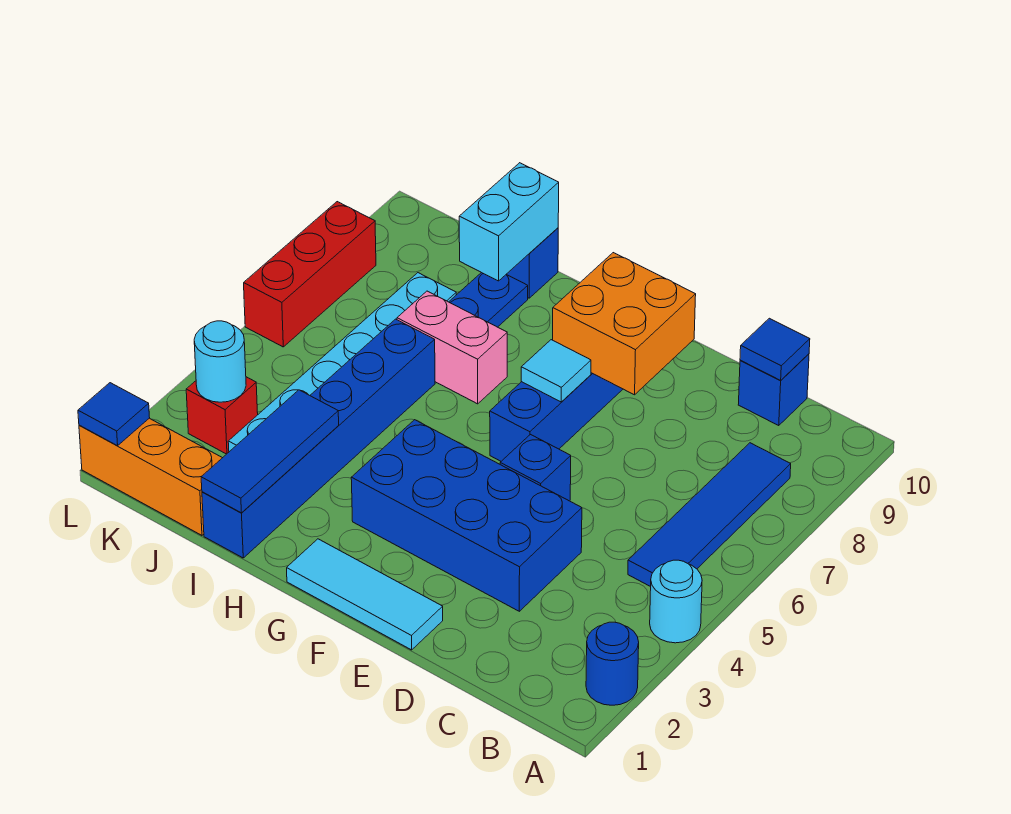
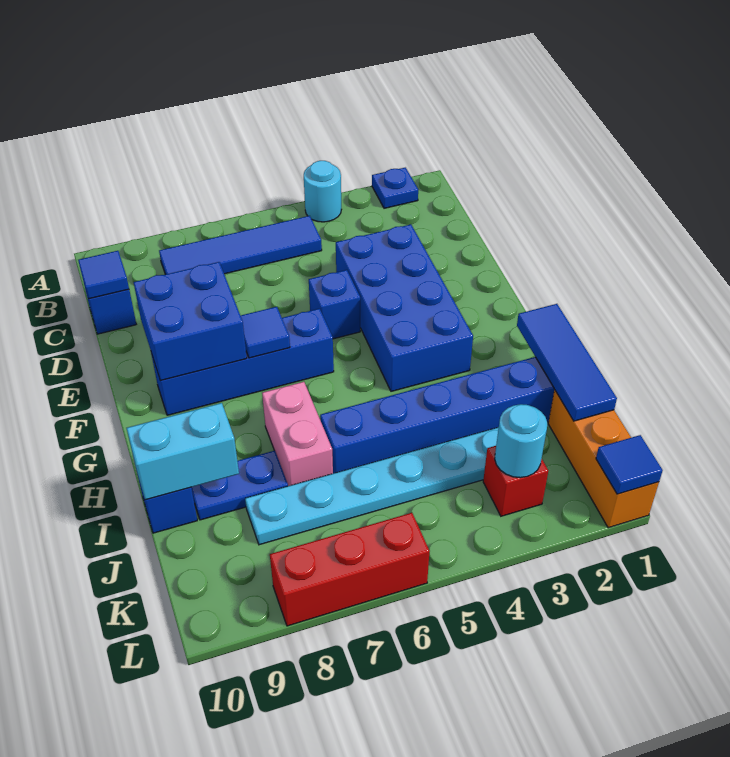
blue 1x1 round brick [586,622,639,705] -> blue 1x1 plate [372,168,418,208]
cyan 1x3 tile [287,539,443,650] -> none
orange 2x2 brick [553,253,696,395] -> blue 2x2 brick [133,262,247,381]
cyan 1x1 tile [521,340,591,402] -> blue 1x1 tile [241,307,290,358]
blue 1x3 tile [201,390,339,513] -> blue 1x3 tile turned to [517,304,617,421]

